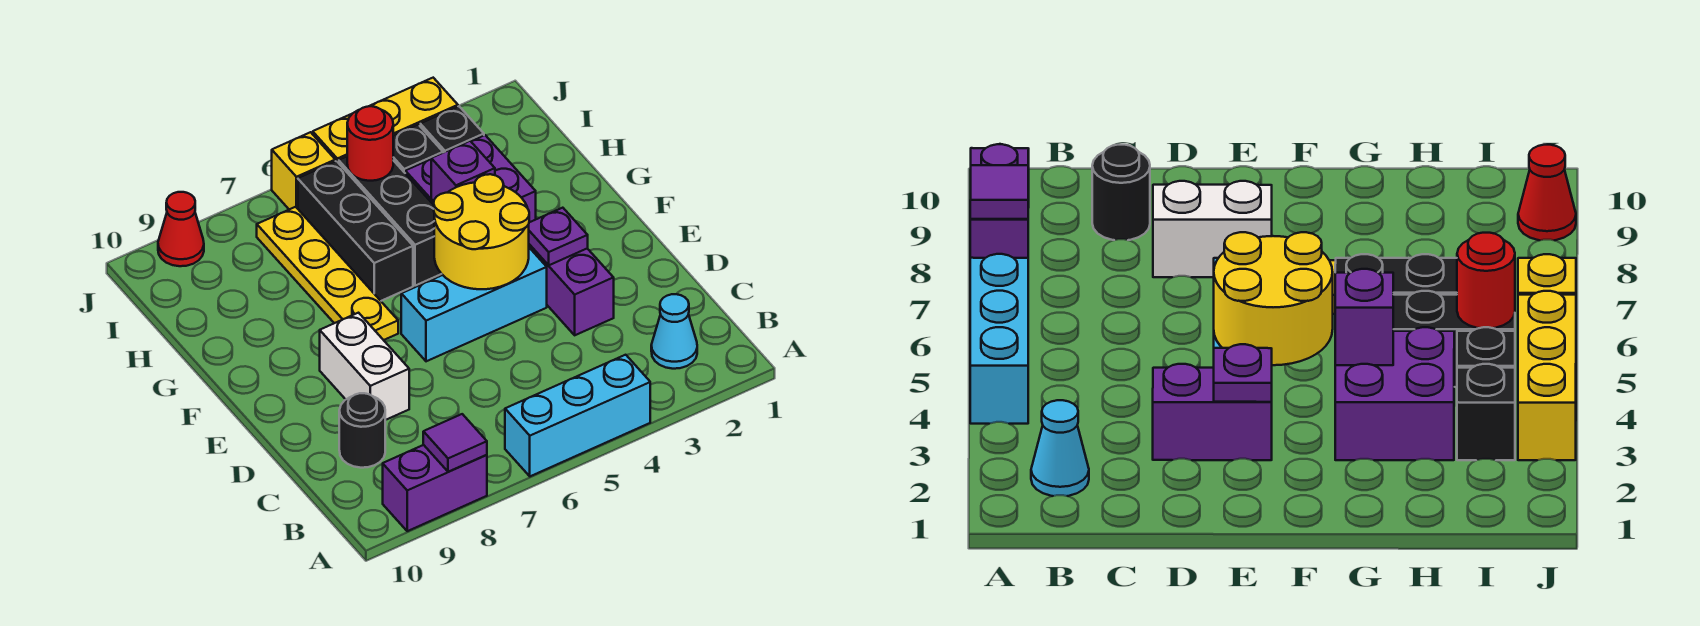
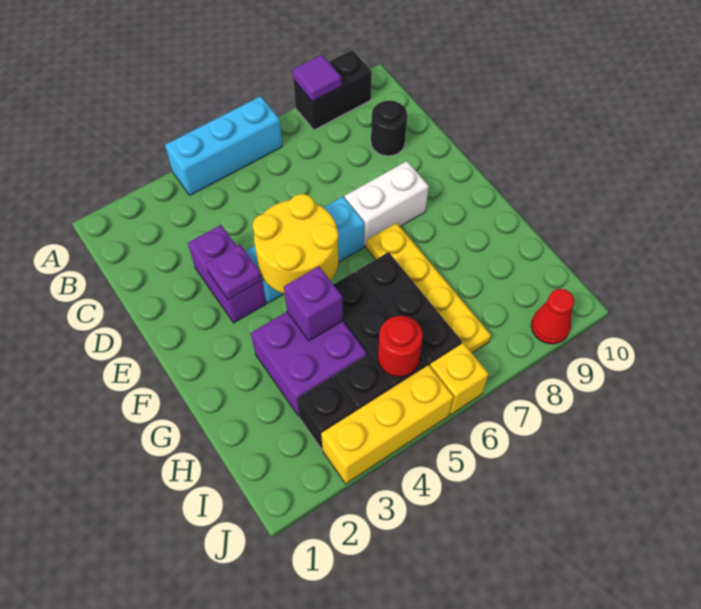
purple 1x2 brick [383,445,487,531] -> black 1x2 brick [293,50,372,130]
cyan 1x1 cone [651,294,697,369] -> none
white 1x2 brick [320,313,409,420] -> white 1x2 brick turned to [345,161,429,247]

